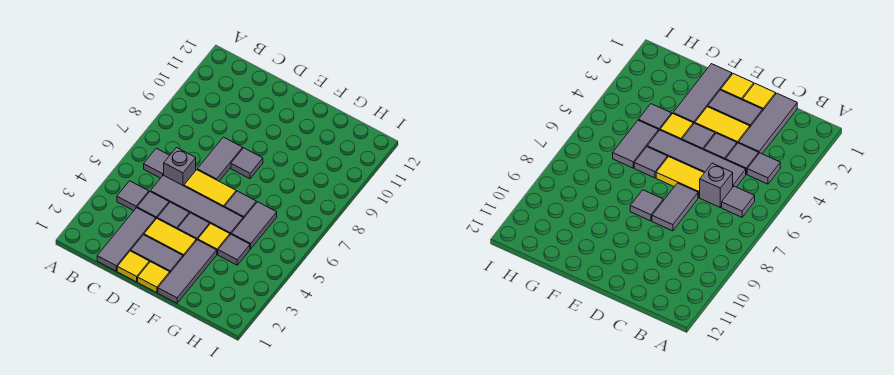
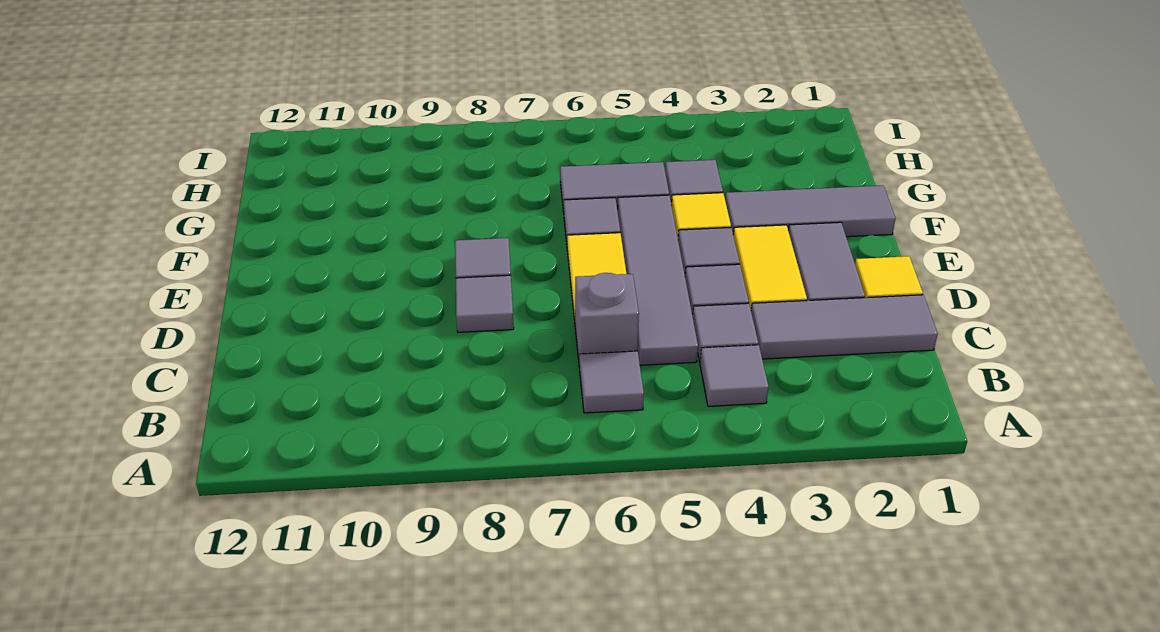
grey 1x2 tile [197,137,243,181] -> grey 1x1 tile [456,275,514,332]
yellow 1x1 tile [138,262,170,293] -> none

